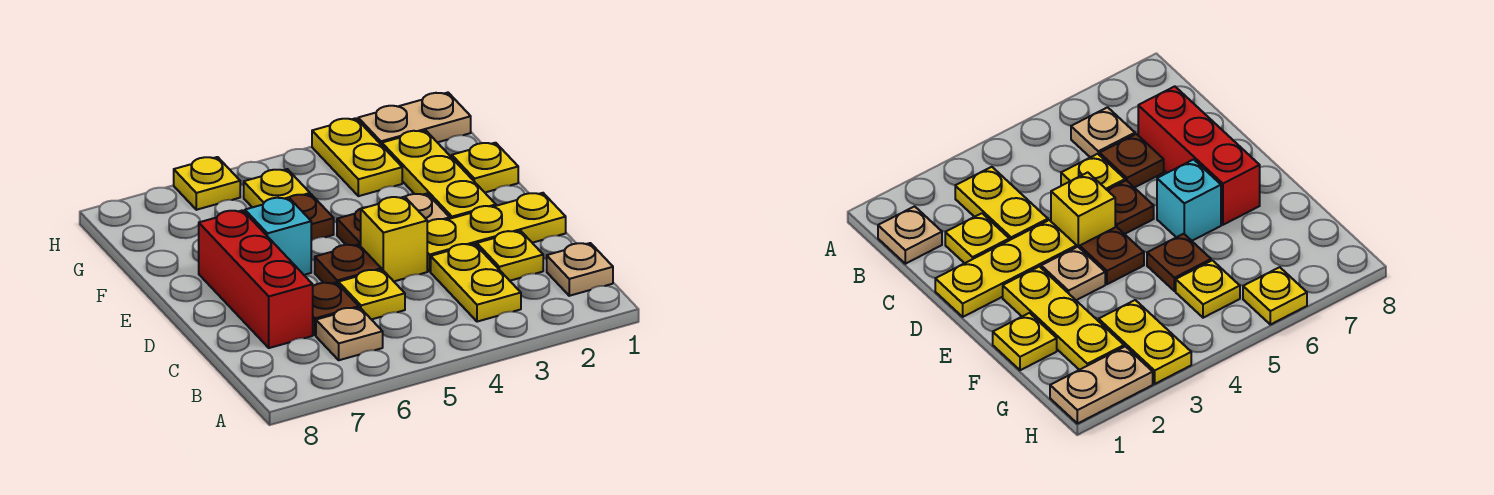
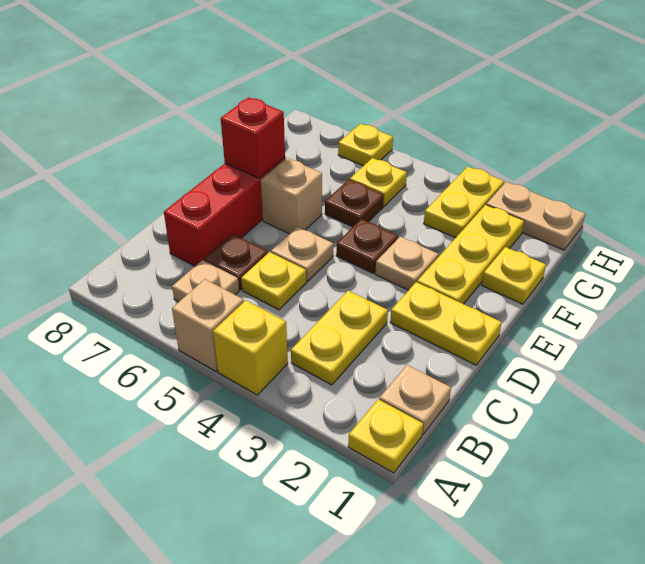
none -> tan 1x1 brick [172,279,244,371]
yellow 1x1 plate [477,231,543,281] -> yellow 1x1 plate moved to [348,399,423,473]
yellow 1x3 plate [427,193,566,271] -> yellow 1x2 plate [390,282,502,365]
yellow 1x1 brick [361,197,427,281] -> yellow 1x1 brick moved to [213,300,288,395]
brown 1x1 plate [315,244,381,284] -> tan 1x1 plate [271,227,333,282]
cyan 1x1 brick [245,197,311,275] -> tan 1x1 brick [261,158,322,234]
none -> red 1x1 brick [221,97,285,178]

